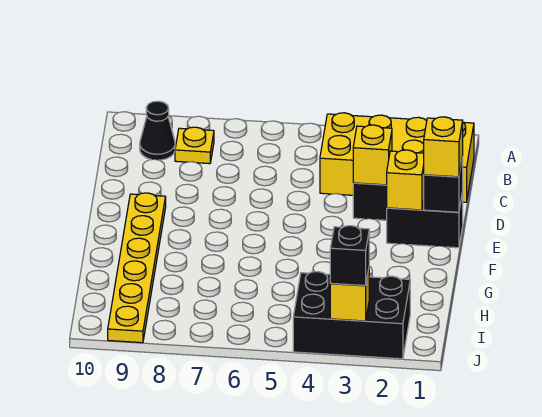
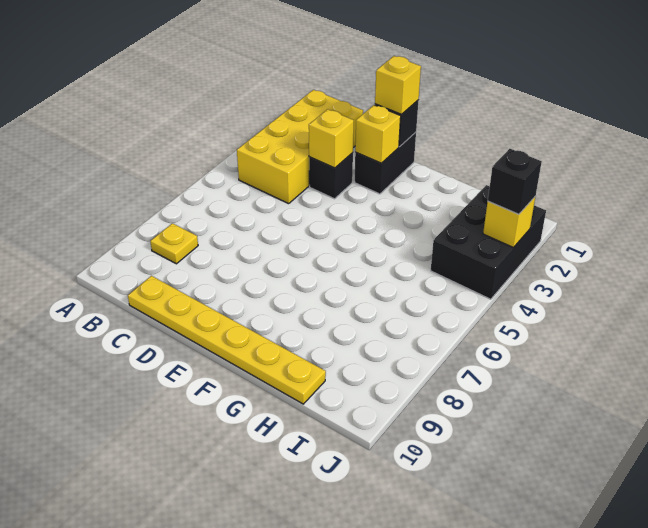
black 1x1 cone [140,101,175,160] -> none
yellow 1x6 plate [108,193,166,343] -> yellow 1x6 plate moved to [128,276,326,404]

